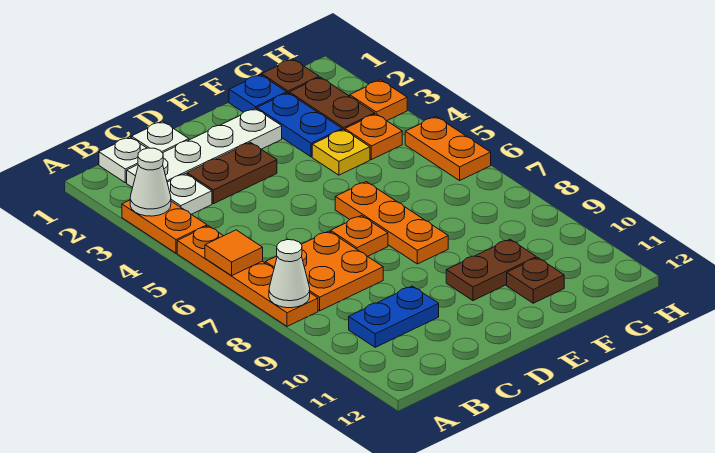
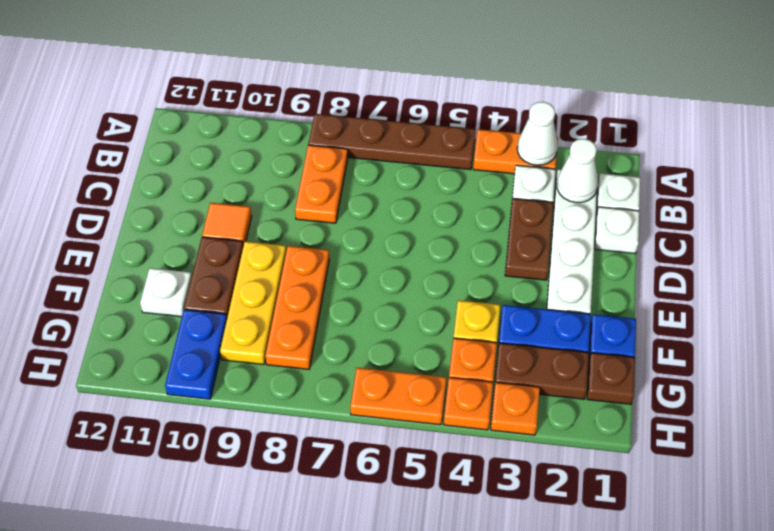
orange 1x4 plate [177,226,318,326] -> brown 1x4 plate [308,114,475,170]
orange 1x1 tile [205,230,263,276] -> orange 1x1 tile moved to [202,203,252,246]
white 1x1 cone [269,240,310,308] -> white 1x1 cone moved to [557,139,598,203]
orange 2x2 plate [265,231,383,311] -> orange 1x2 plate [295,145,348,223]
blue 1x2 plate [349,286,439,347] -> blue 1x2 plate moved to [165,310,227,399]
orange 1x1 plate [331,216,388,256] -> orange 1x1 plate moved to [444,378,493,430]
orange 1x3 plate [335,182,448,264] -> orange 1x3 plate turned to [265,246,329,369]
none -> yellow 1x3 plate [220,241,286,365]
brown 1x1 plate [507,258,564,303] -> white 1x1 plate [140,268,192,317]

